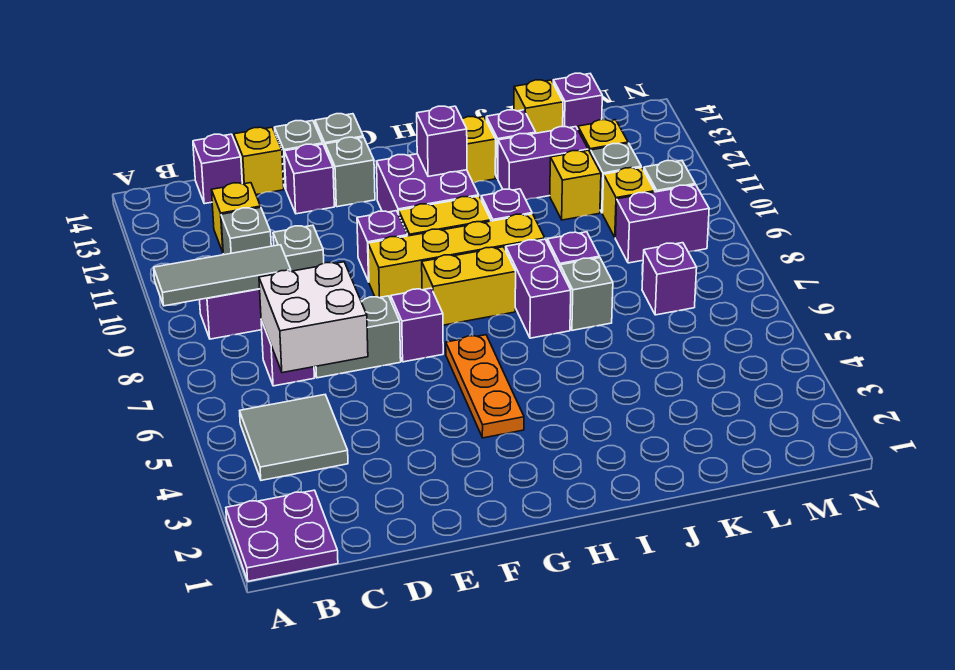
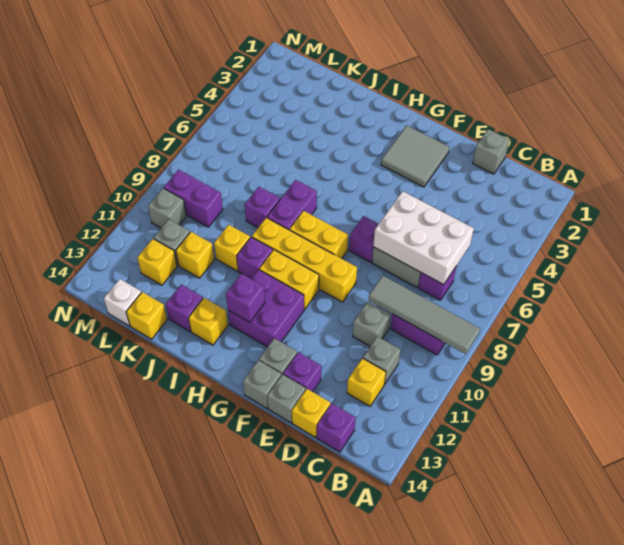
purple 2x2 plate [226,490,338,581] -> none
grey 1x3 tile [154,245,291,306] -> grey 1x4 tile [368,276,480,354]
grey 2x2 tile [240,395,348,480] -> grey 2x2 tile moved to [381,126,449,187]
white 2x2 brick [259,262,368,373] -> white 2x3 brick [373,191,474,285]
purple 1x1 brick [357,211,408,282] -> none
orange 1x3 plate [446,335,524,438] -> none
grey 1x1 brick [560,258,613,330] -> grey 1x1 brick moved to [473,129,510,174]
purple 1x2 brick [498,127,588,200] -> none
purple 1x1 brick [642,243,697,315] -> none
yellow 1x1 brick [602,167,655,237] -> yellow 1x1 brick moved to [214,225,250,271]
purple 1x1 brick [553,73,602,129] -> white 1x1 brick [104,279,141,326]

